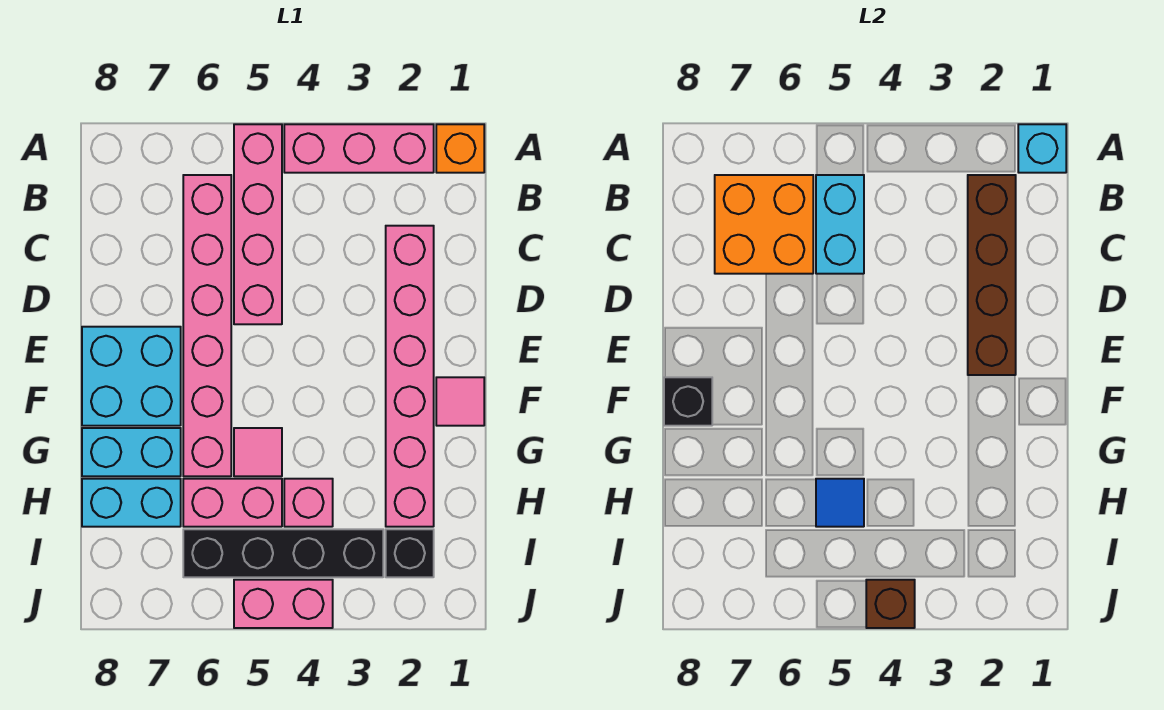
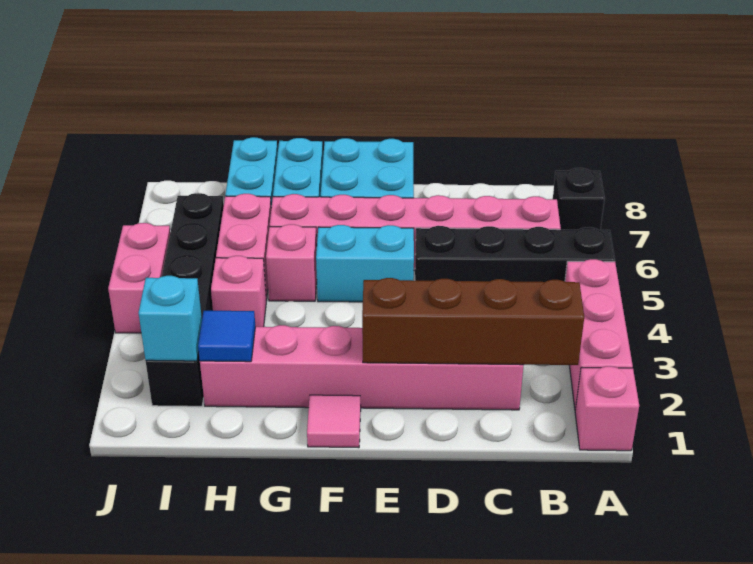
orange 1x1 brick [436,124,484,173] -> pink 1x1 brick [575,366,639,451]
cyan 1x1 brick [1018,124,1066,173] -> cyan 1x1 brick moved to [139,276,202,361]
pink 1x4 brick [234,124,282,324] -> black 1x4 brick [415,226,615,282]
cyan 1x2 brick [816,175,864,274] -> cyan 1x2 brick moved to [316,225,414,302]
orange 2x2 brick [715,175,813,274] -> none
black 1x1 brick [664,377,712,426] -> black 1x1 brick moved to [553,168,605,230]
pink 1x1 tile [234,428,282,476] -> pink 1x1 brick [266,224,317,301]
blue 1x1 tile [816,479,864,527] -> blue 1x1 tile moved to [198,311,255,362]
brown 1x1 brick [866,580,915,628] -> none

